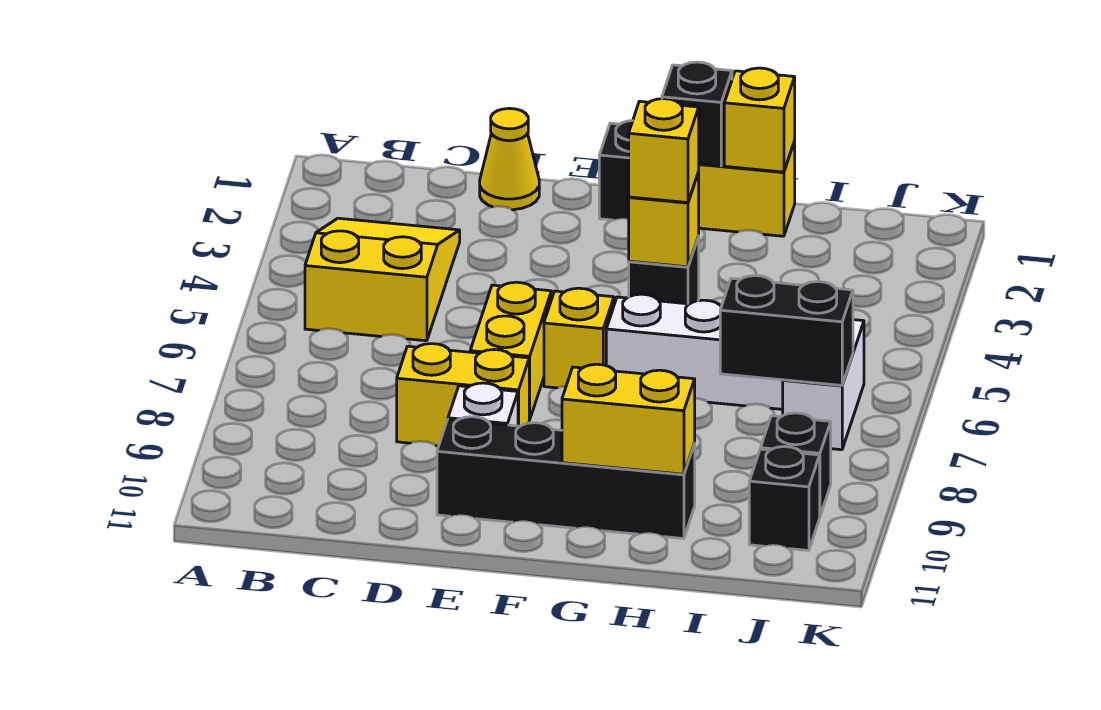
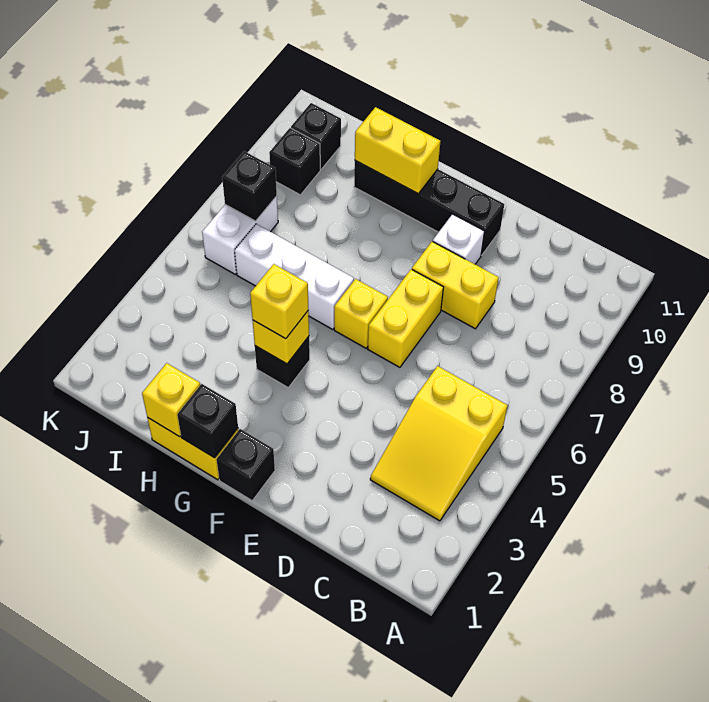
yellow 1x1 cone [480,108,539,210] -> none
black 1x2 brick [720,276,853,385] -> black 1x1 brick [222,151,277,221]

